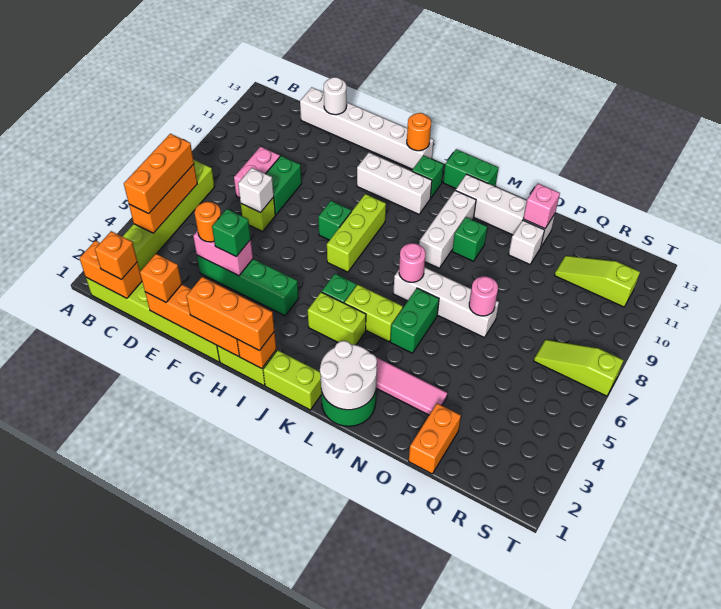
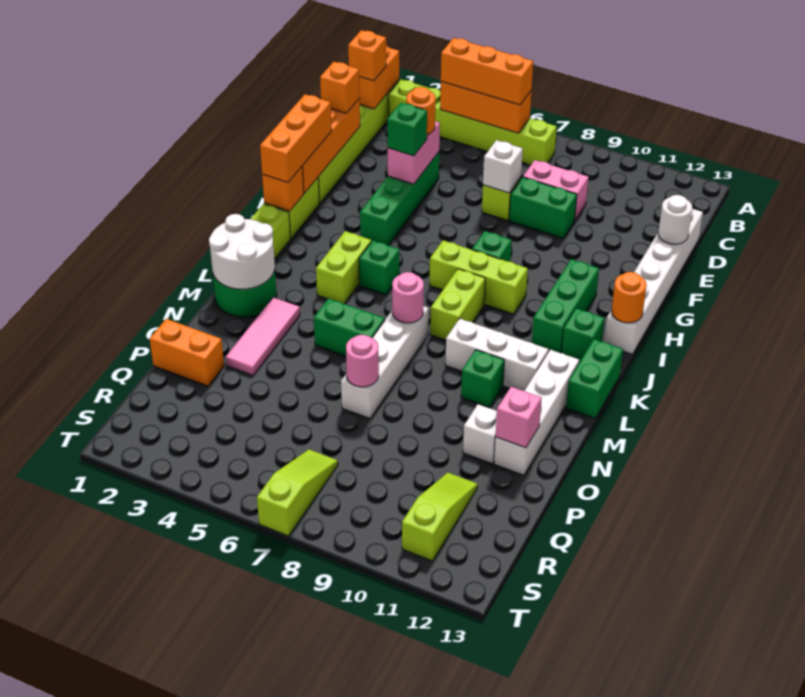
white 1x3 brick [357,153,432,214] -> green 1x3 brick [532,259,599,353]
lime 1x2 brick [345,285,403,342] -> lime 1x2 brick moved to [430,269,485,340]

